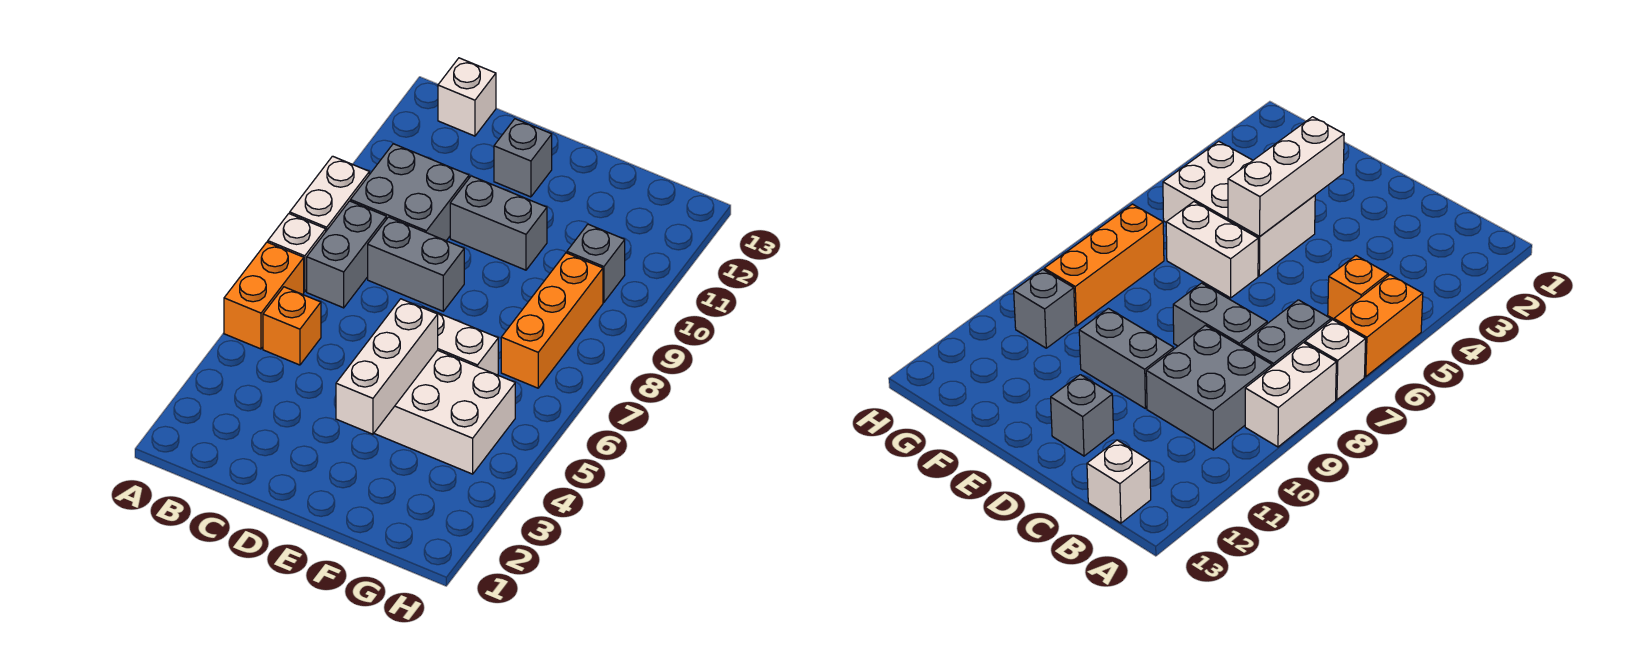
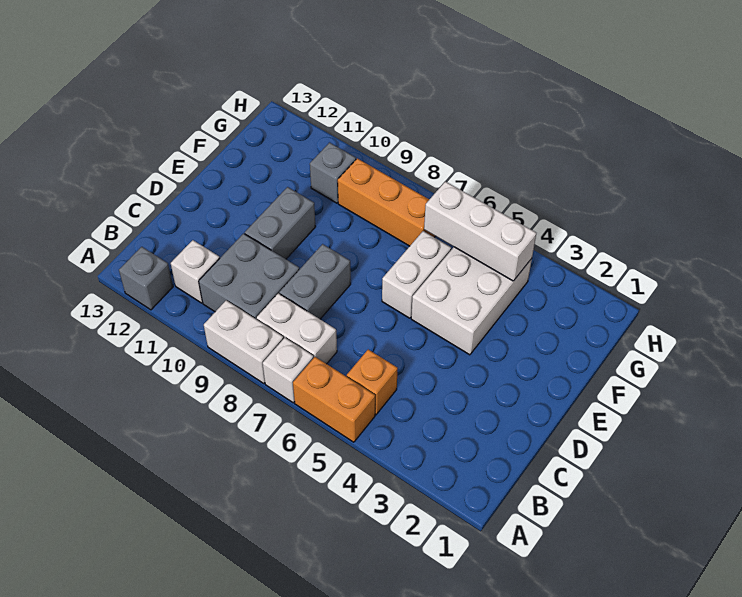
grey 1x2 brick [307,201,386,308] -> white 1x2 brick [256,293,337,364]
white 1x1 brick [438,58,496,136] -> white 1x1 brick moved to [171,240,220,303]
grey 1x1 brick [494,119,552,197] -> grey 1x1 brick moved to [119,247,173,310]
white 1x3 brick [336,299,438,434] -> white 1x3 brick moved to [424,181,536,281]

